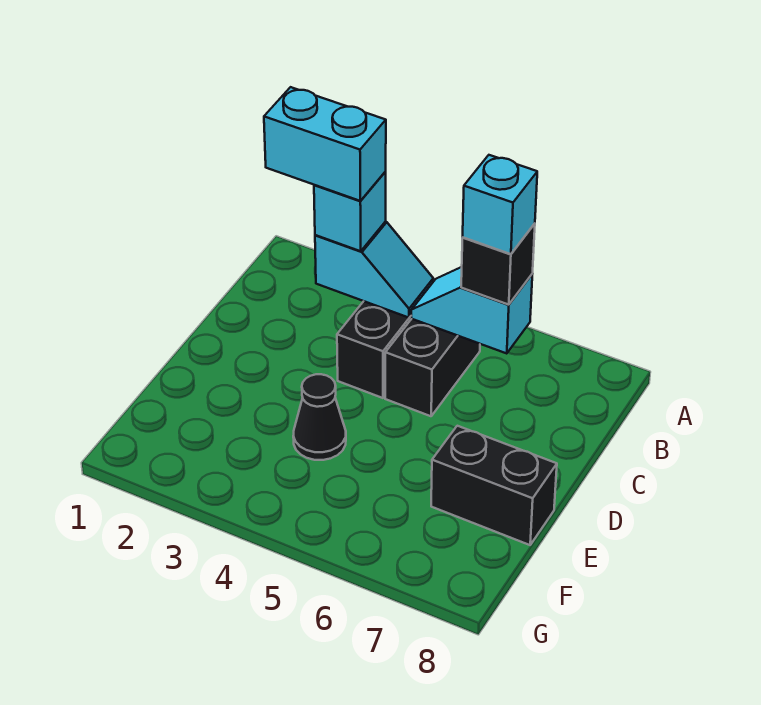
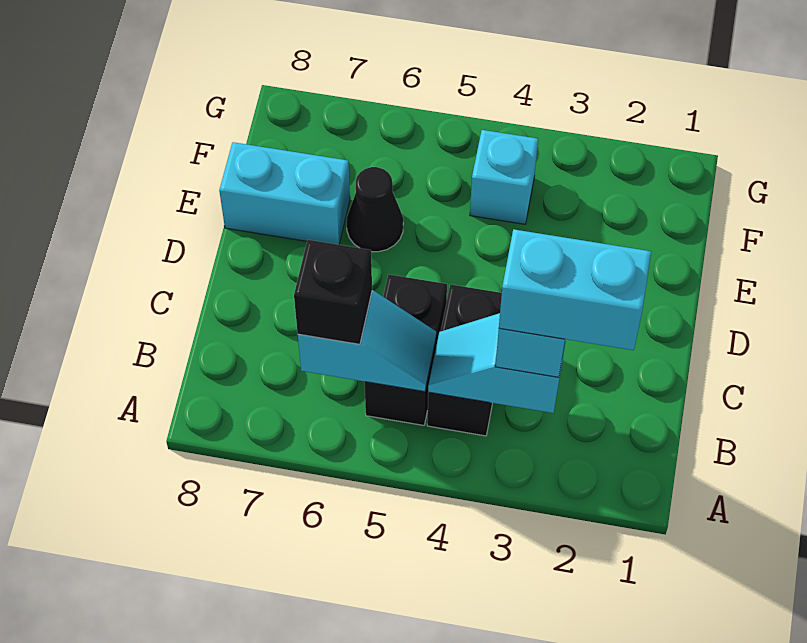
cyan 1x1 brick [463,155,537,254] -> cyan 1x1 brick moved to [470,130,538,224]
black 1x1 cone [293,374,346,460] -> black 1x1 cone moved to [347,167,403,252]
black 1x2 brick [431,426,557,545] -> cyan 1x2 brick [219,142,350,245]

